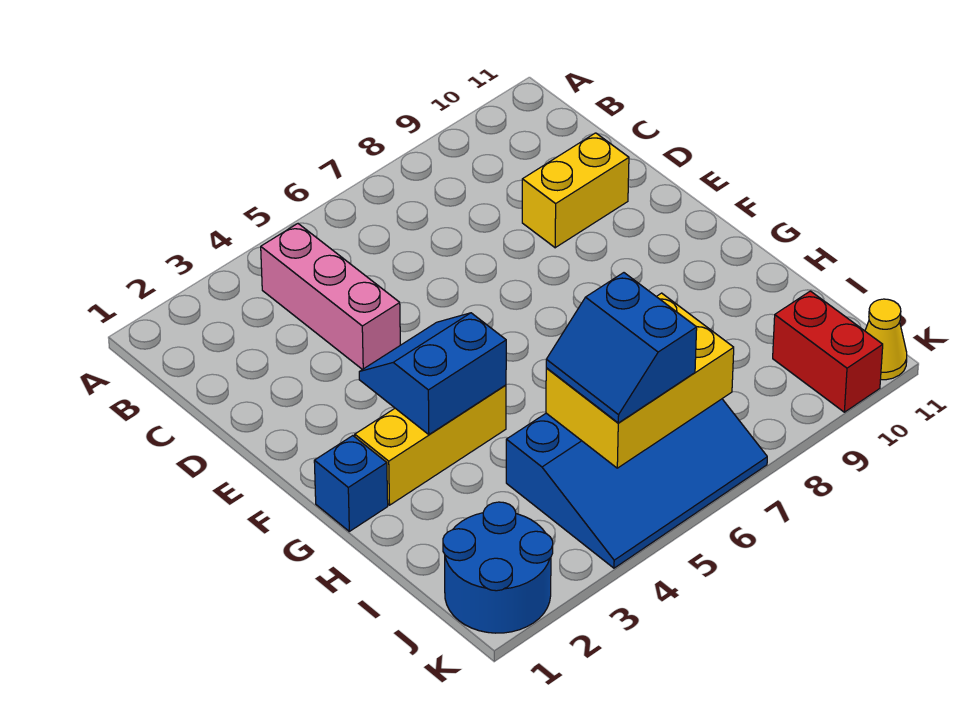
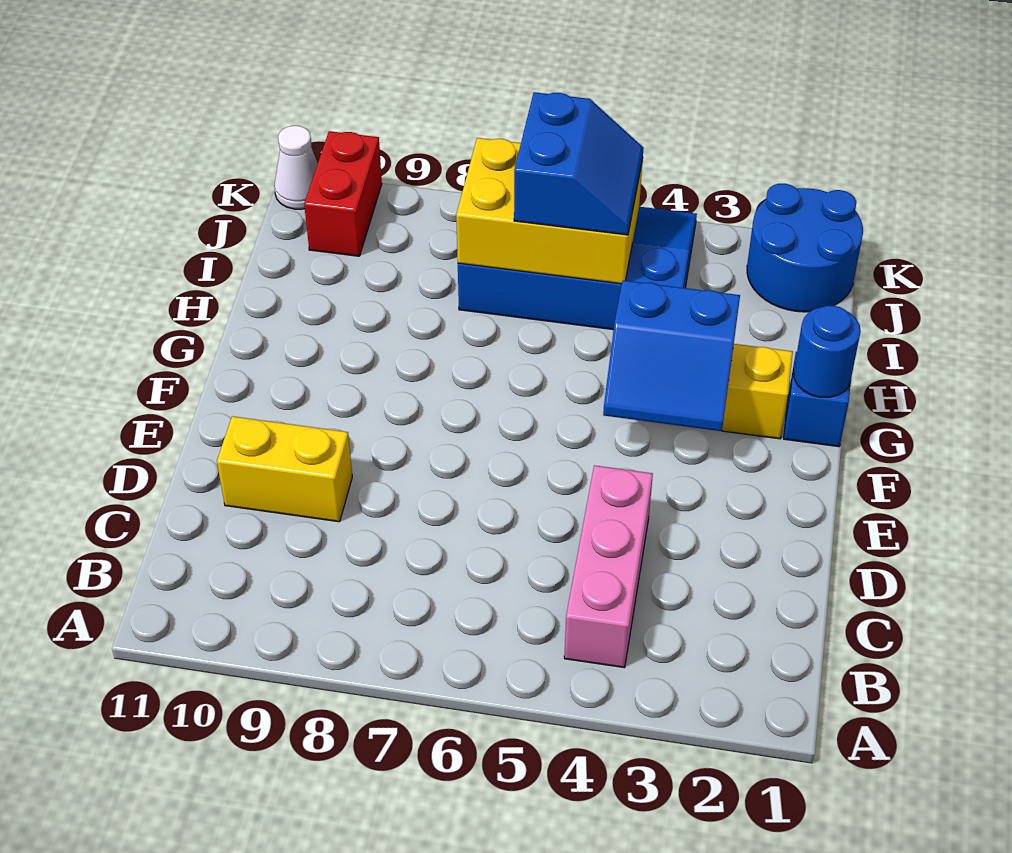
none -> blue 1x1 round brick [794,306,861,397]
yellow 1x1 cone [865,299,907,380] -> white 1x1 cone [274,126,318,209]

